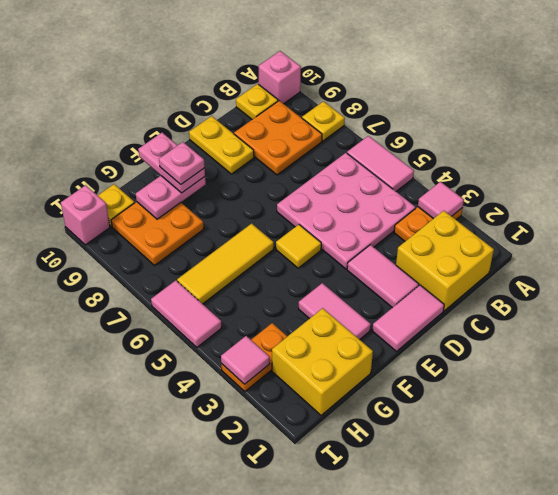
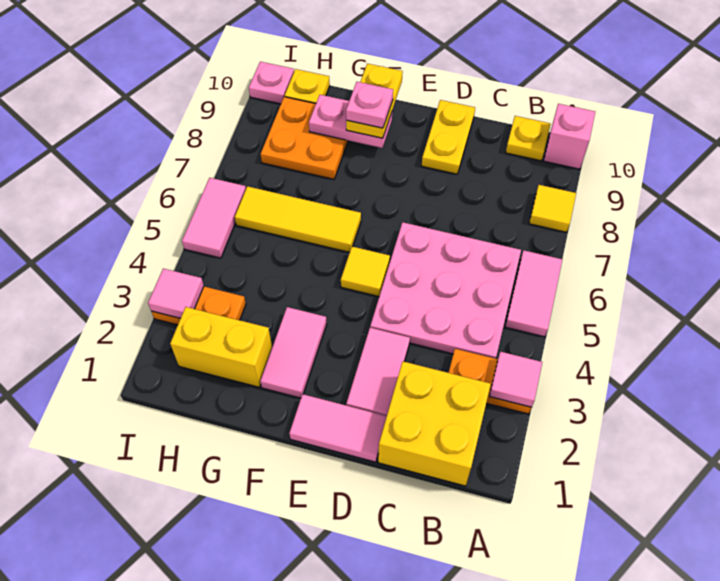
yellow 1x1 plate [302,101,345,141] -> yellow 1x1 tile [529,185,576,232]
orange 2x2 plate [234,101,322,175] -> none
pink 1x2 plate [138,133,205,193] -> yellow 1x2 plate [346,64,403,138]
yellow 2x2 brick [272,308,373,415] -> yellow 1x2 brick [170,307,272,387]
pink 1x1 brick [61,185,110,245] -> pink 1x1 plate [249,62,294,104]

